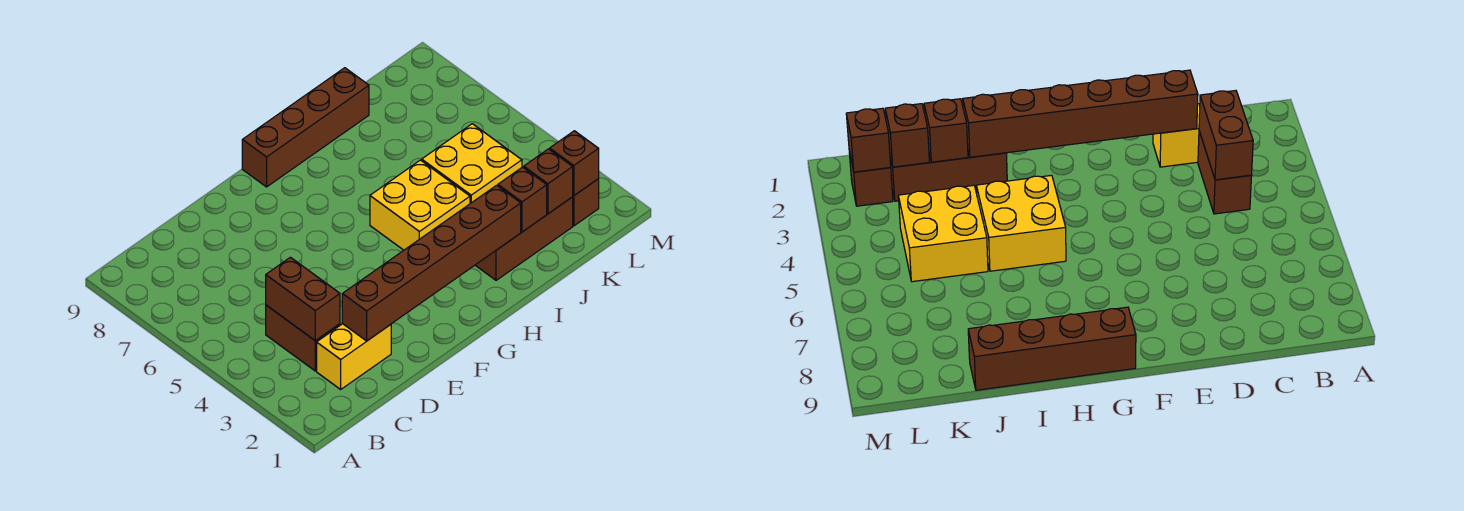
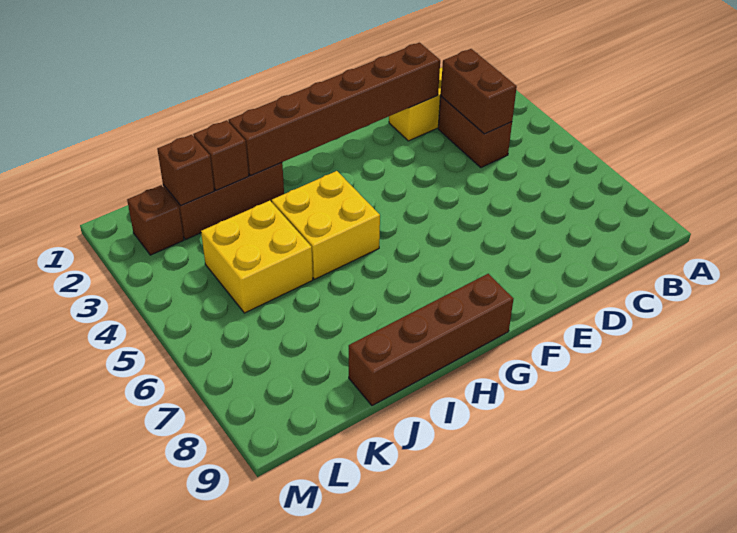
brown 1x1 brick [550,131,599,196] -> none

